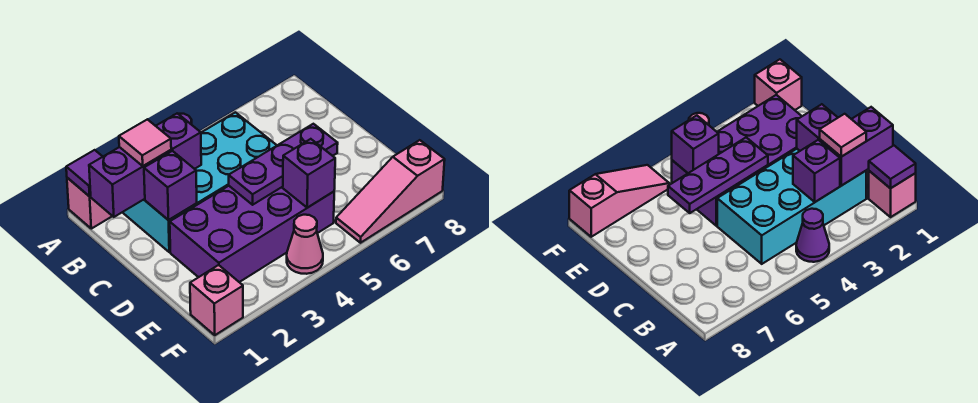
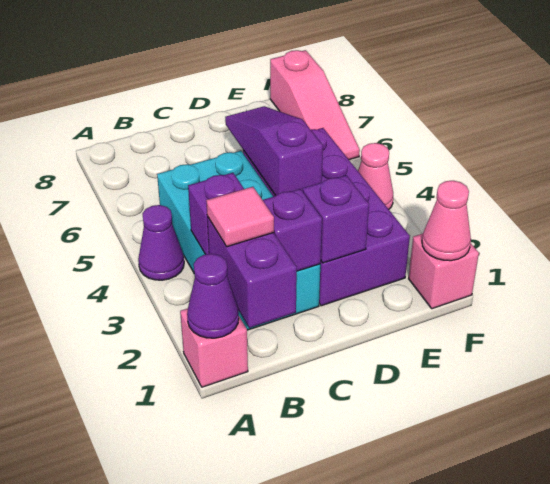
purple 1x1 tile [66,150,103,196] -> purple 1x1 cone [187,254,239,338]
purple 1x3 plate [229,124,338,205] -> purple 1x3 slope [225,106,323,196]
purple 1x1 brick [283,139,335,208] -> purple 1x1 brick moved to [303,175,369,263]
none -> pink 1x1 cone [422,180,471,261]

